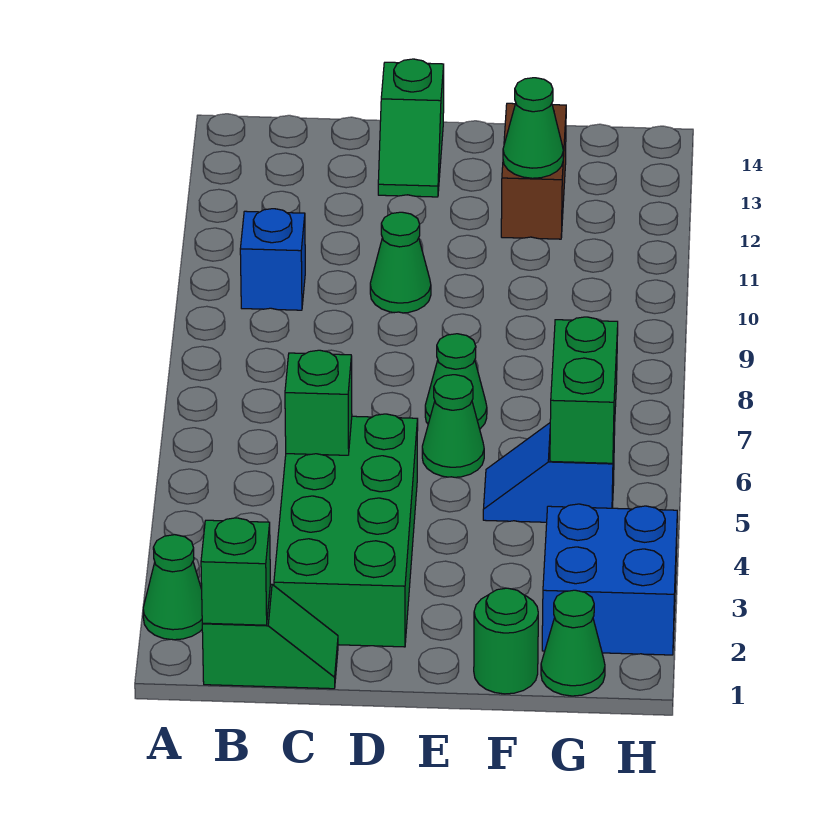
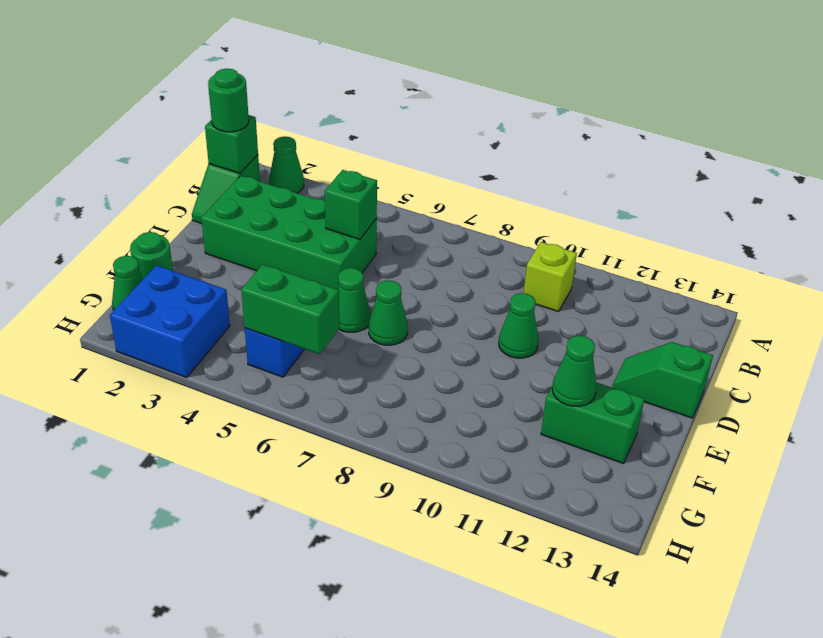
none -> green 1x1 round brick [208,68,249,132]
blue 1x1 brick [240,209,305,310] -> lime 1x1 brick [524,242,577,312]
brown 1x2 brick [501,103,566,239] -> green 1x2 brick [541,382,644,463]

